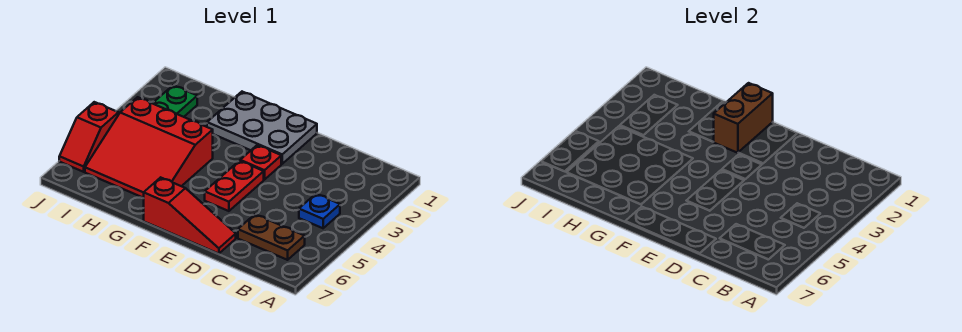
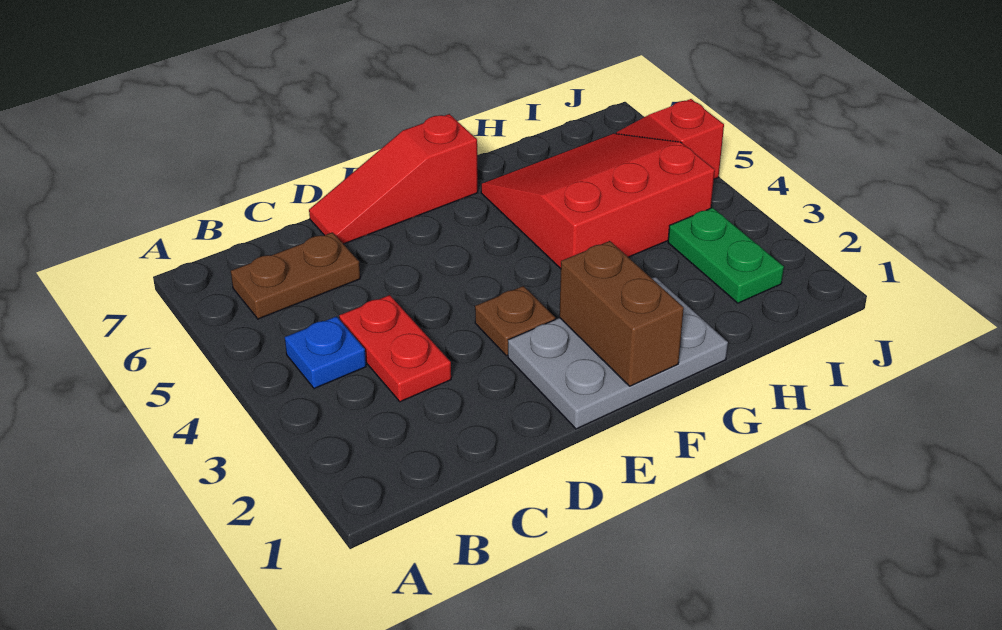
red 1x1 plate [240,145,281,180] -> brown 1x1 plate [475,286,555,356]
red 1x2 plate [205,161,264,211] -> red 1x2 plate moved to [339,295,451,402]

